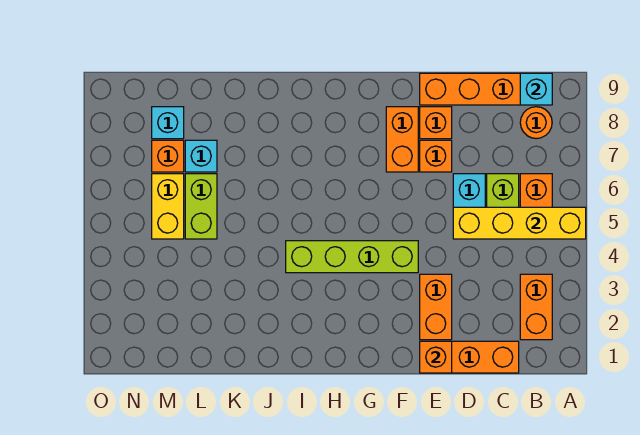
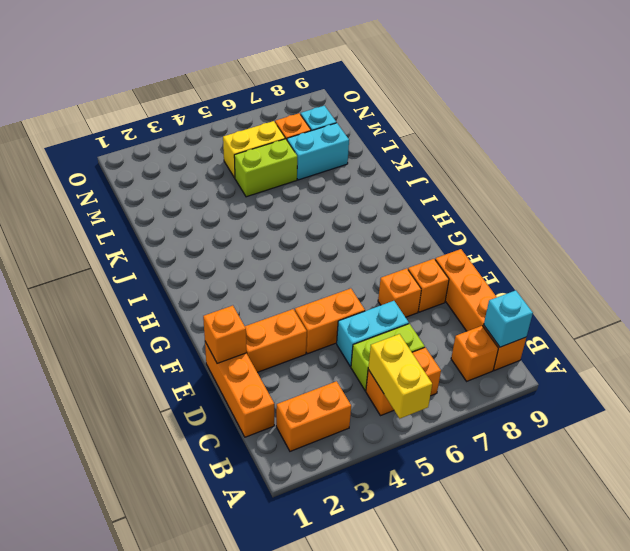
yellow 1x4 brick [453,207,586,239] -> yellow 1x2 brick [368,334,432,419]
orange 1x1 round brick [520,107,552,139] -> orange 1x1 brick [451,326,498,381]
lime 1x4 brick [286,241,418,273] -> none
orange 1x2 brick [386,107,418,172] -> orange 1x2 brick moved to [295,288,365,354]
cyan 1x1 brick [185,140,217,172] -> cyan 1x2 brick [287,123,349,180]

